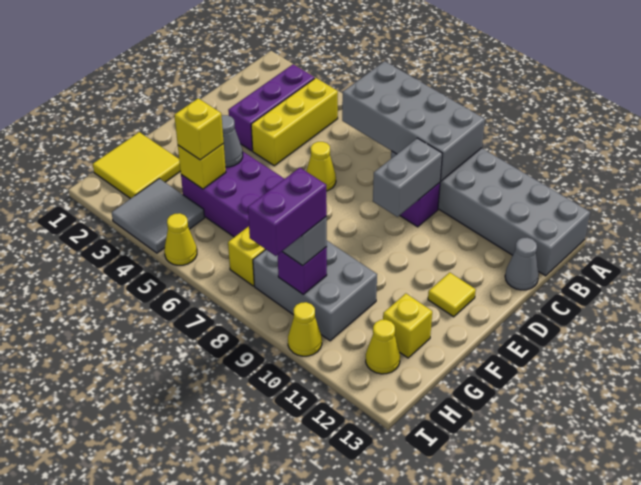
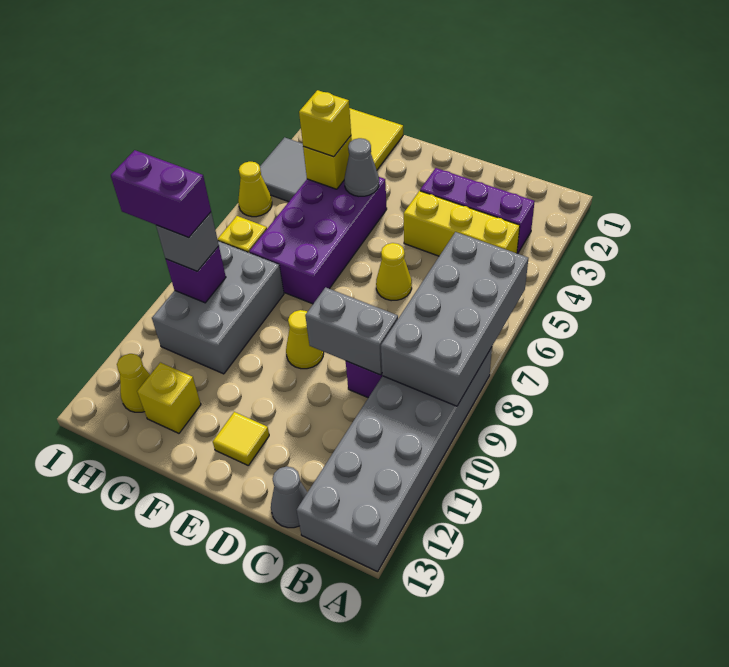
yellow 1x1 cone [288,302,322,356] -> yellow 1x1 cone moved to [286,310,324,369]

